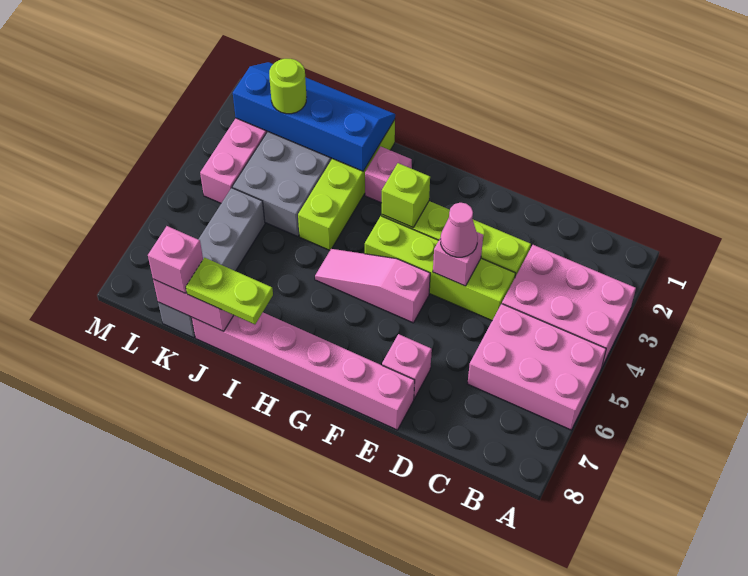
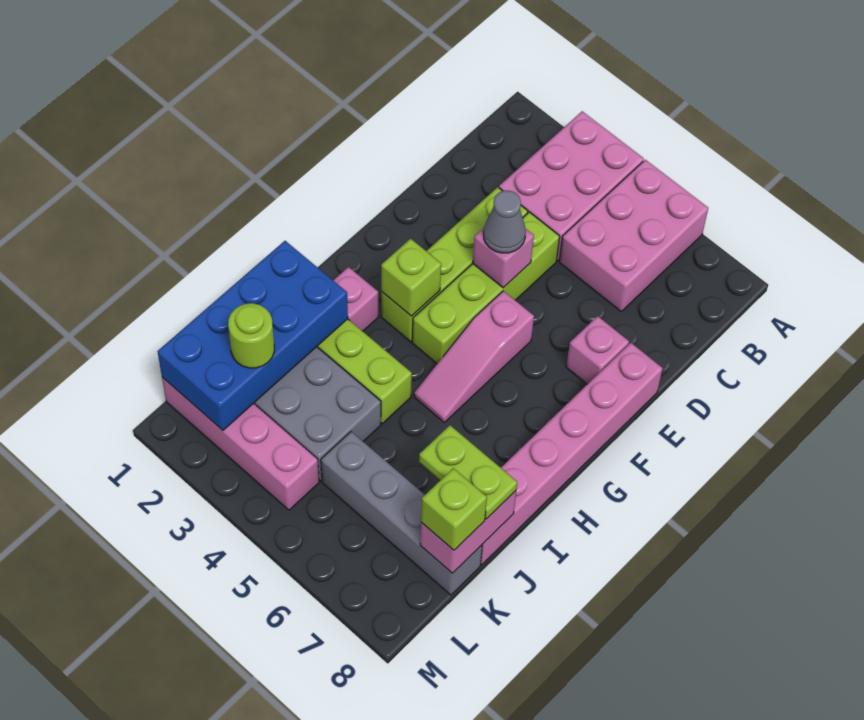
pink 1x1 cone [441,203,478,257] -> grey 1x1 cone [483,190,526,253]
blue 2x4 slope [233,62,395,171] -> blue 2x4 brick [158,241,348,430]
lime 1x2 plate [186,258,273,324] -> lime 1x2 plate turned to [419,425,517,519]
pink 1x1 brick [148,226,203,293] -> lime 1x1 brick [421,468,487,550]

